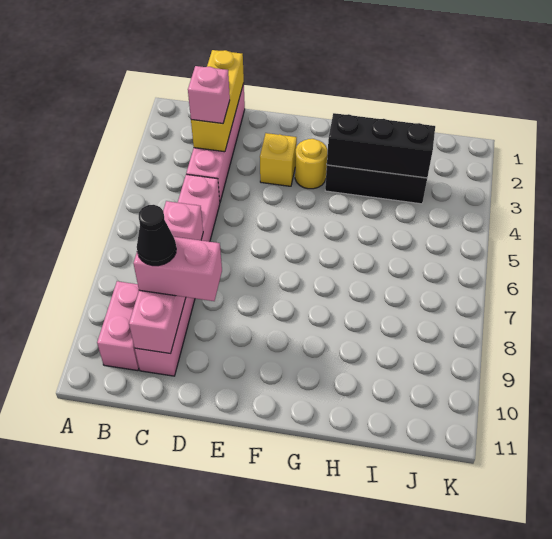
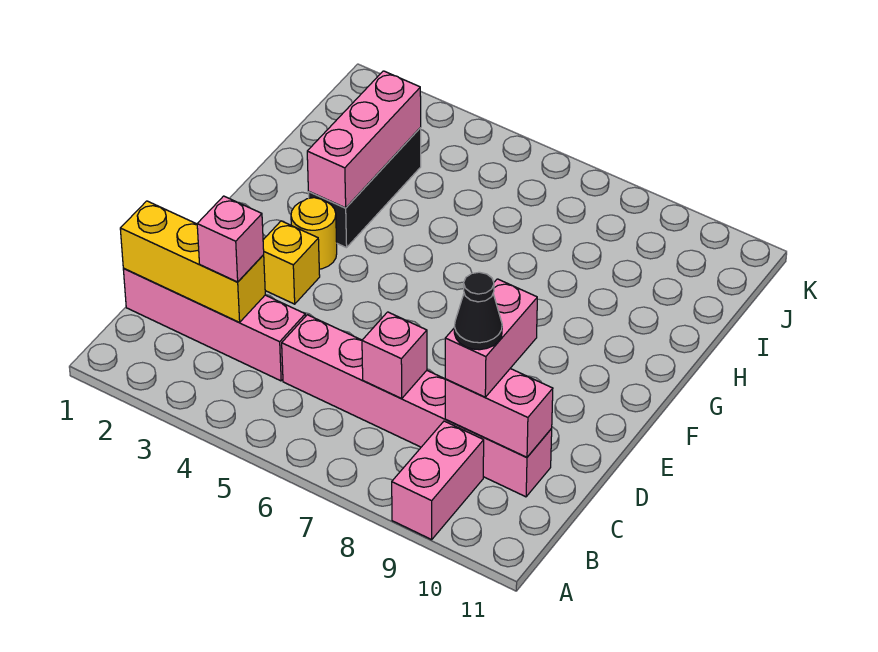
pink 1x2 brick [97,281,139,371] -> pink 1x2 brick turned to [392,421,484,540]
black 1x3 brick [327,113,435,178] -> pink 1x3 brick [307,71,421,208]

